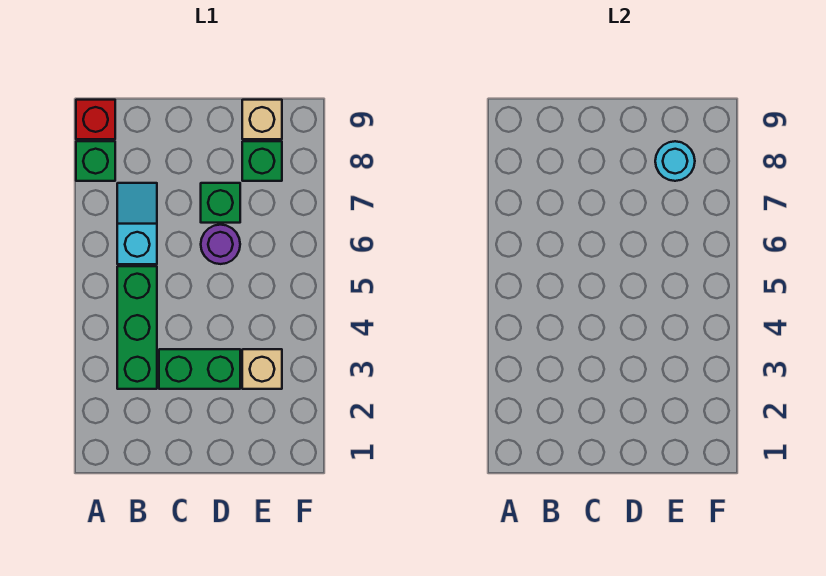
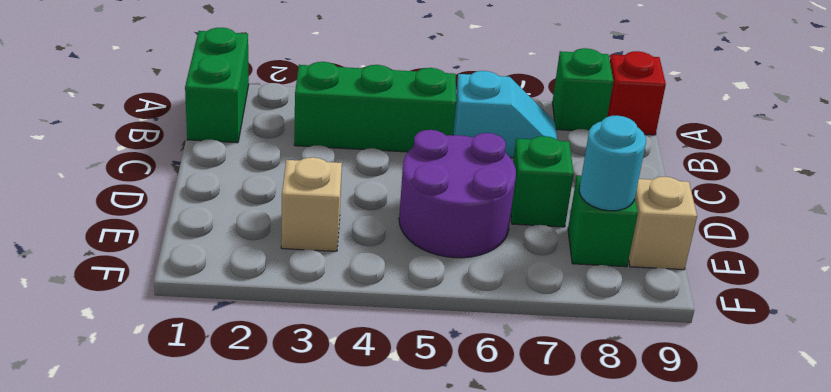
green 1x2 brick [159,349,240,389] -> green 1x2 brick moved to [185,28,249,143]
purple 1x1 round brick [201,225,240,264] -> purple 2x2 round brick [399,130,516,258]

